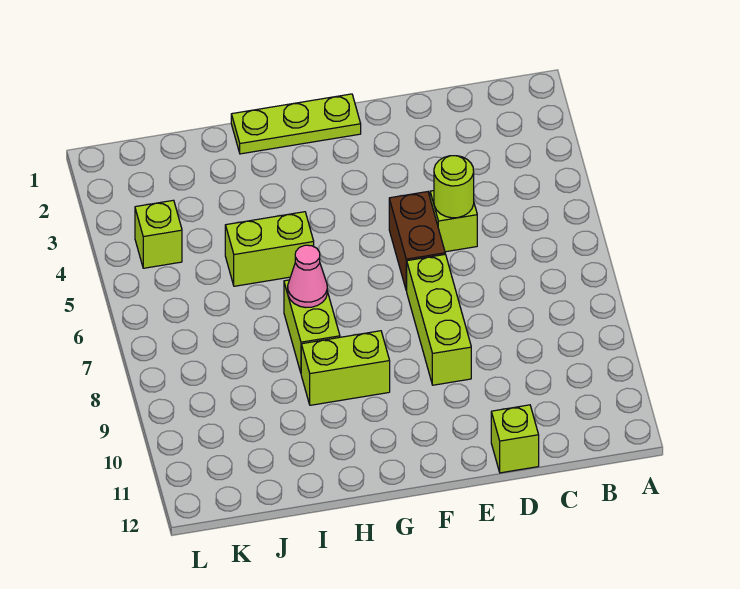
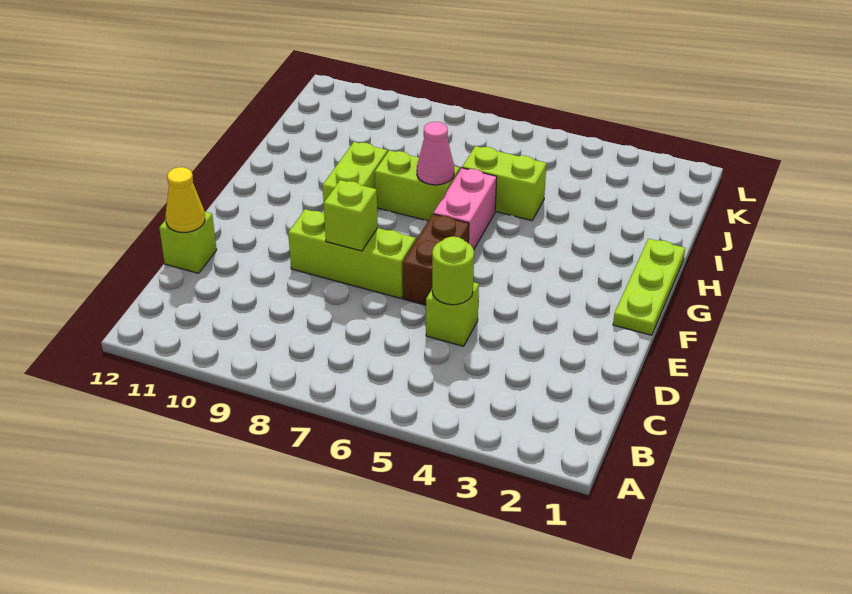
none -> yellow 1x1 cone [165,167,205,233]
brown 1x2 brick [389,192,445,291] -> brown 1x2 brick turned to [403,214,469,305]
none -> pink 1x2 brick [433,168,497,249]
lime 1x2 brick [225,212,314,286] -> lime 1x2 brick turned to [462,146,547,221]
lime 1x1 brick [135,200,182,268] -> lime 1x1 brick moved to [324,180,378,251]

